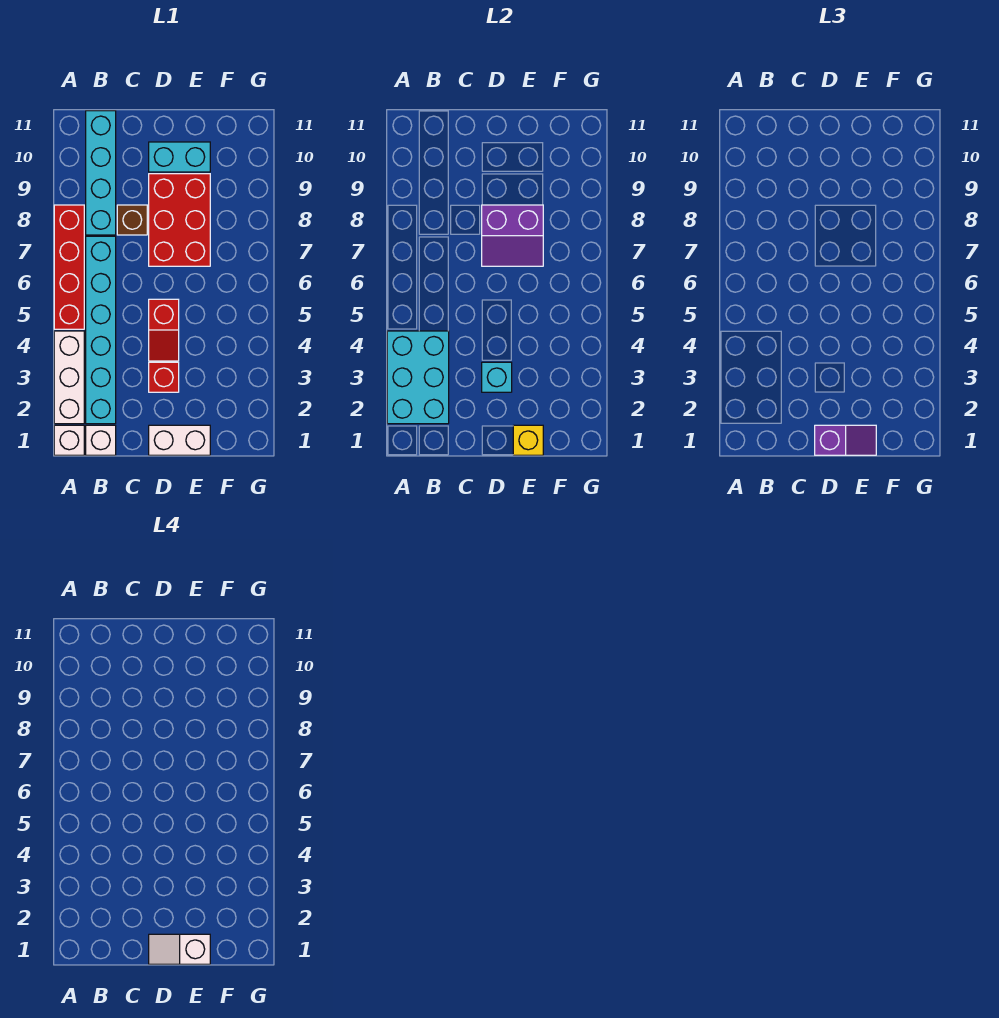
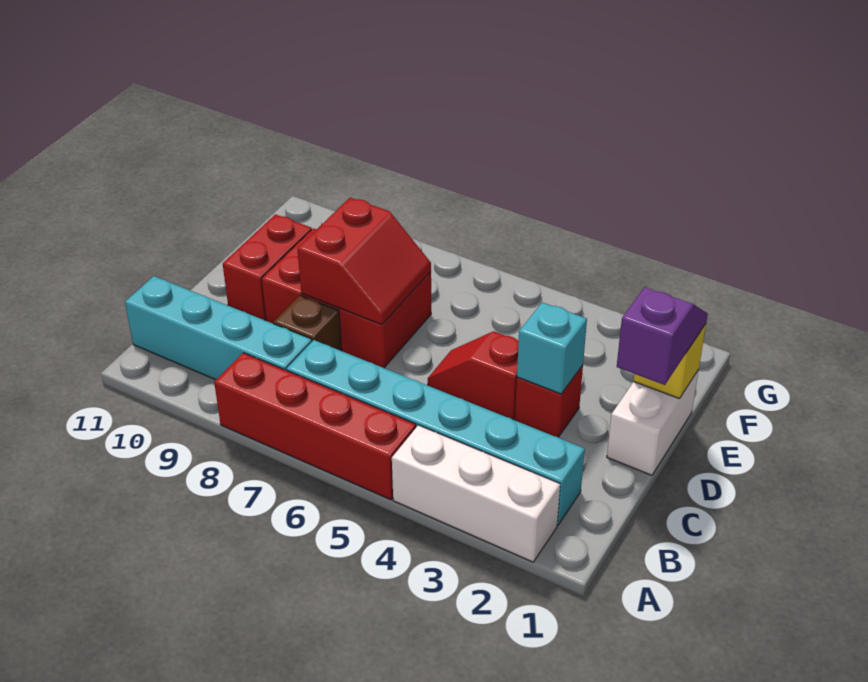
white 1x1 brick [54,425,84,455] -> none
cyan 2x3 brick [387,331,449,424] -> none
white 1x1 brick [86,425,116,455] -> none
white 1x2 slope [149,934,210,964] -> none
red 1x2 slope [149,299,179,361] -> red 1x2 slope turned to [428,331,519,419]
purple 2x2 slope [482,205,543,266] -> red 2x2 slope [297,198,431,325]
cyan 1x2 brick [149,142,210,172] -> red 1x2 brick [223,214,312,320]

